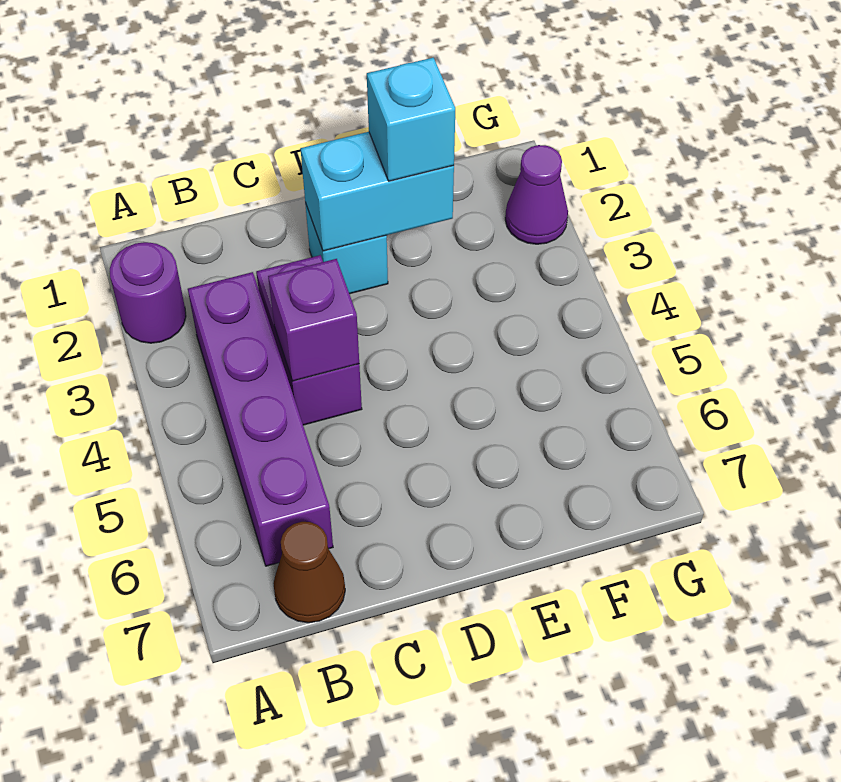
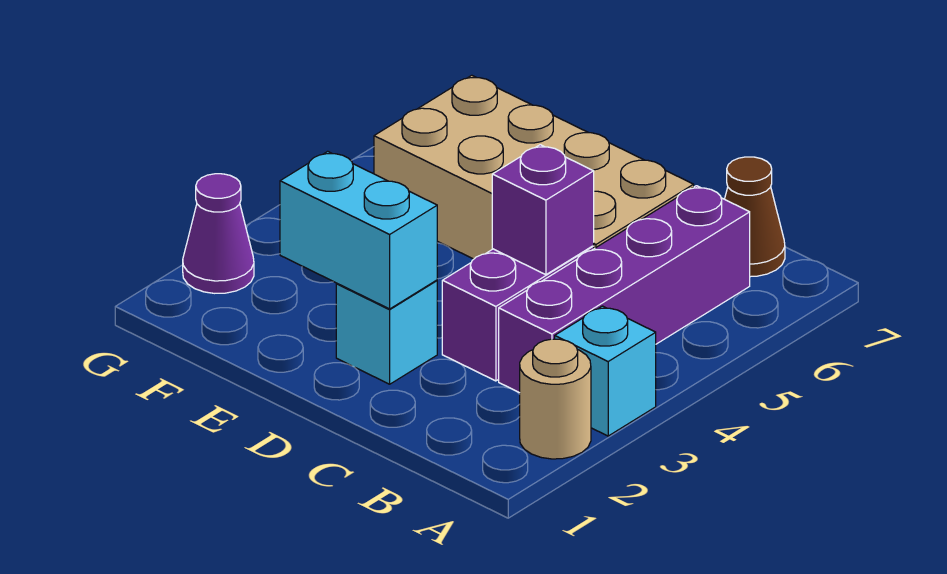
purple 1x1 round brick [110,242,186,343] -> tan 1x1 round brick [520,339,591,459]
none -> tan 2x4 brick [374,75,694,259]
cyan 1x1 brick [367,58,455,181] -> cyan 1x1 brick moved to [555,306,656,436]

